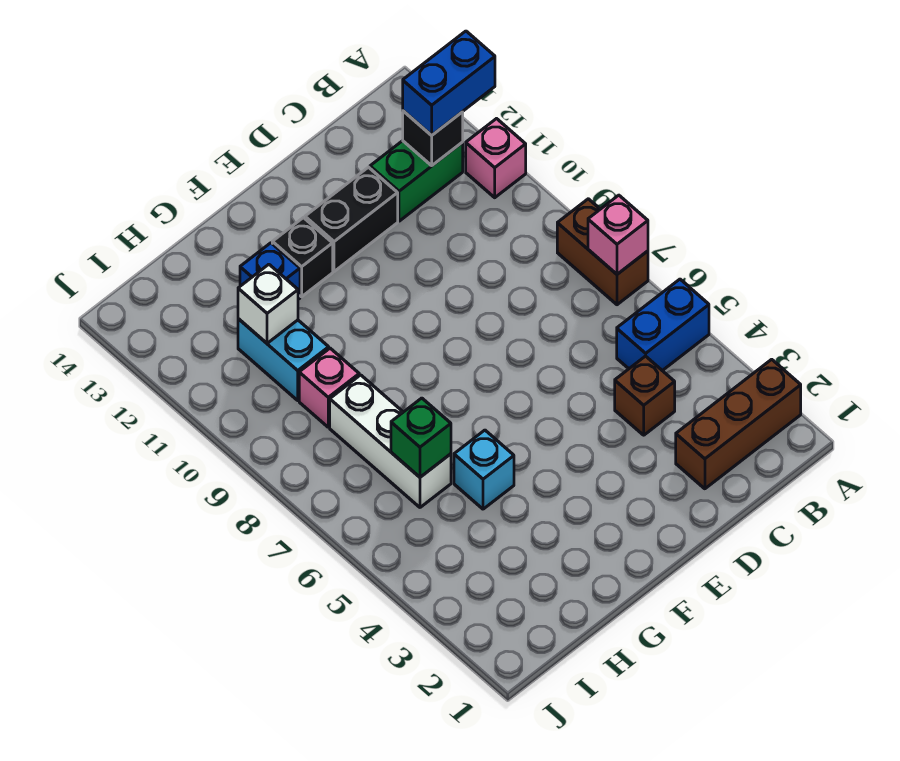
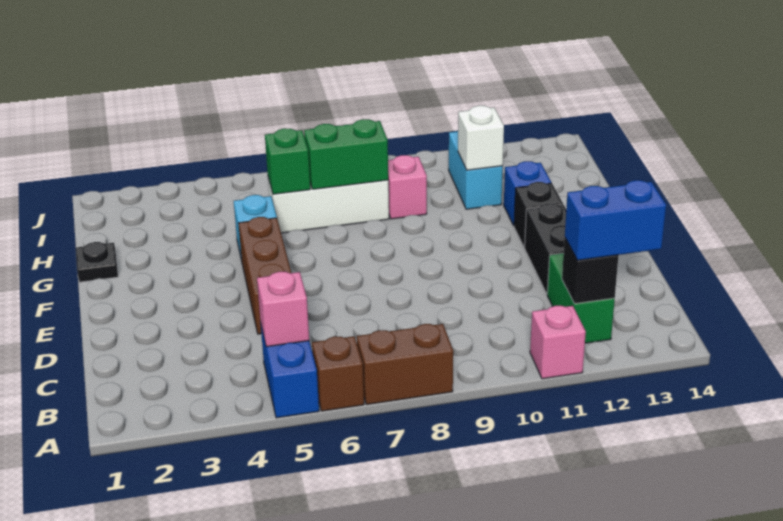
brown 1x3 brick [676,359,801,489] -> brown 1x3 brick moved to [238,217,291,334]
pink 1x1 brick [588,195,648,274] -> pink 1x1 brick moved to [257,272,309,347]
blue 1x2 brick [403,31,495,135] -> blue 1x2 brick turned to [565,180,666,260]
brown 1x1 brick [615,356,675,435] -> brown 1x1 brick moved to [312,336,364,411]
none -> black 1x1 plate [76,242,118,282]
none -> green 1x2 brick [304,119,388,189]
cyan 1x2 brick [238,319,329,400] -> cyan 1x2 brick turned to [449,131,503,209]

